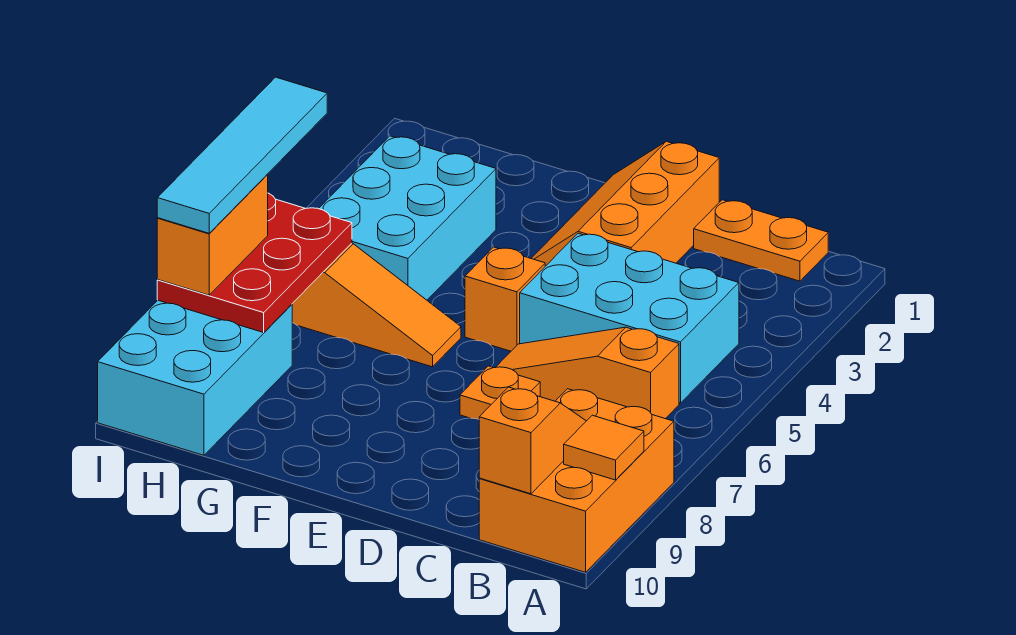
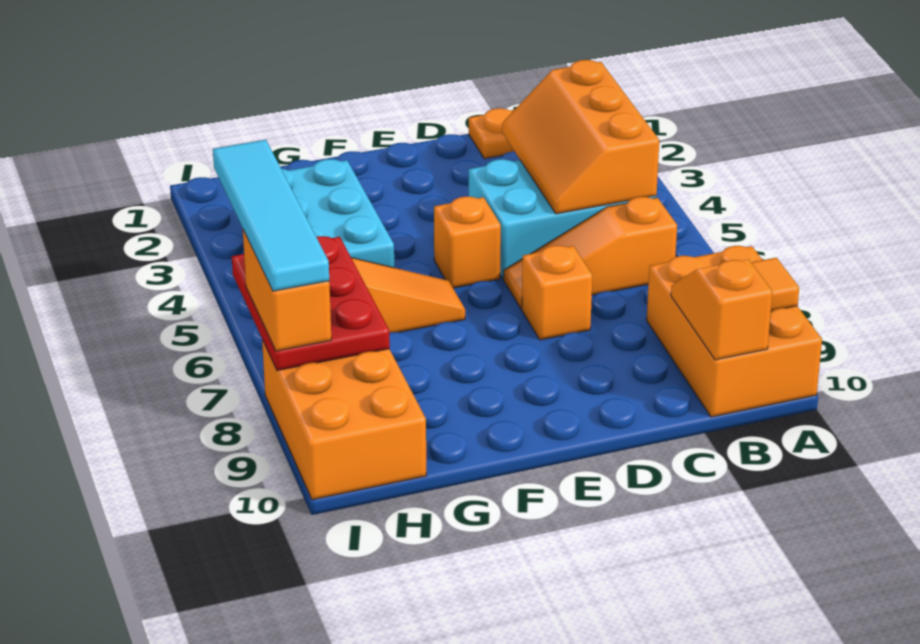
orange 2x3 slope [531,141,719,266] -> orange 2x3 slope moved to [502,60,659,214]
orange 1x1 plate [460,366,540,419] -> orange 1x1 brick [522,246,592,340]
cyan 2x3 brick [98,300,292,455] -> orange 2x3 brick [262,340,426,500]

